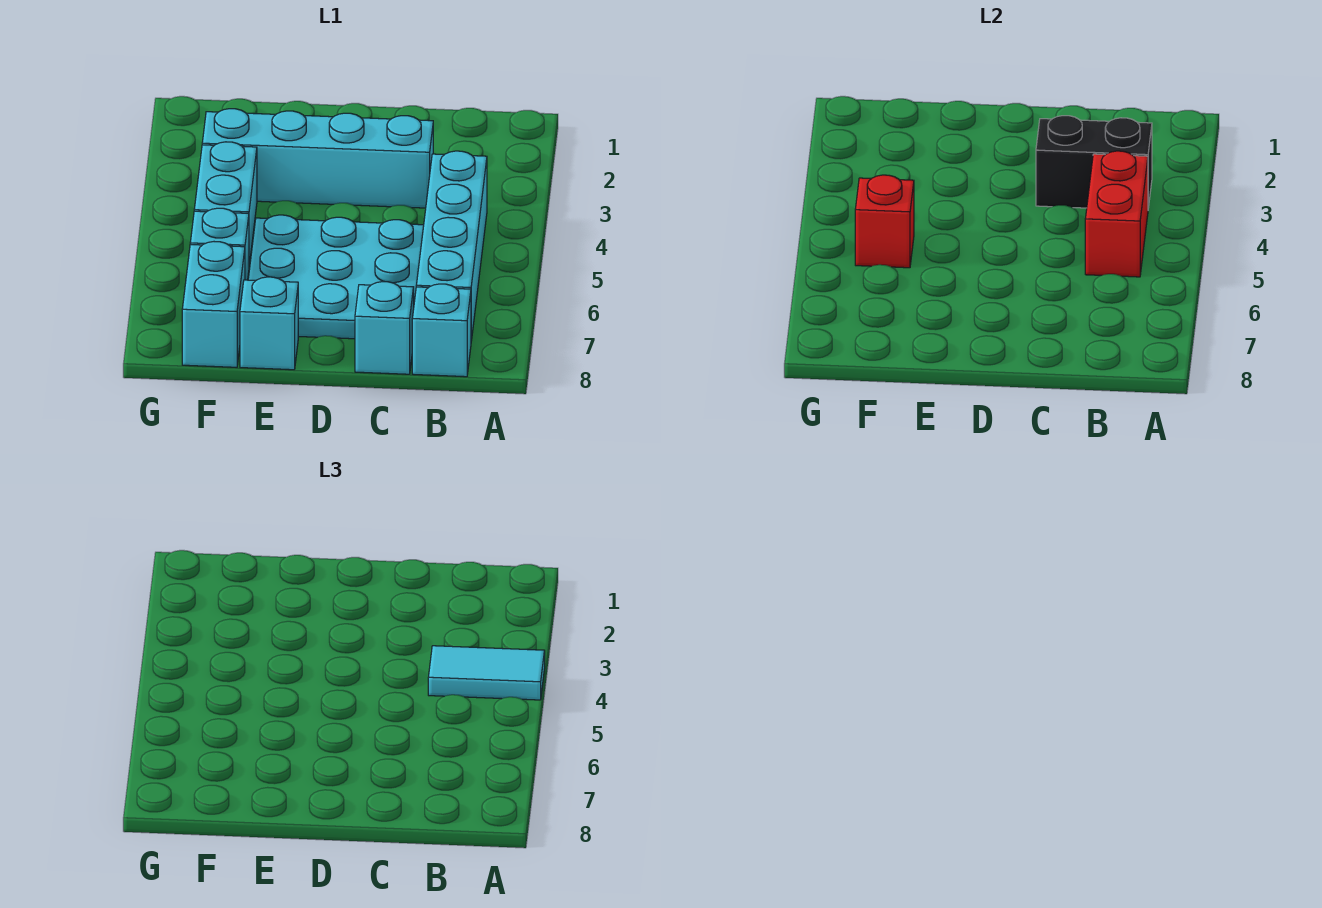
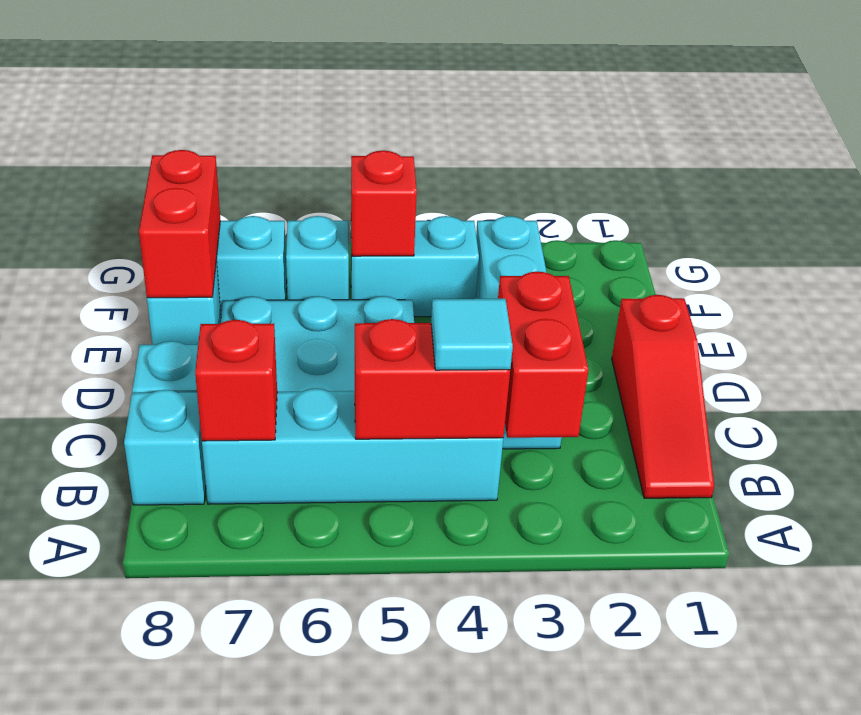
cyan 1x2 tile [428,646,545,700] -> cyan 1x1 tile [431,299,513,370]
none -> red 1x3 slope [612,295,714,498]
black 1x2 brick [1036,116,1152,208] -> red 1x2 brick [498,272,589,438]
none -> red 1x1 brick [195,320,277,441]
none -> red 1x2 brick [139,150,220,298]

